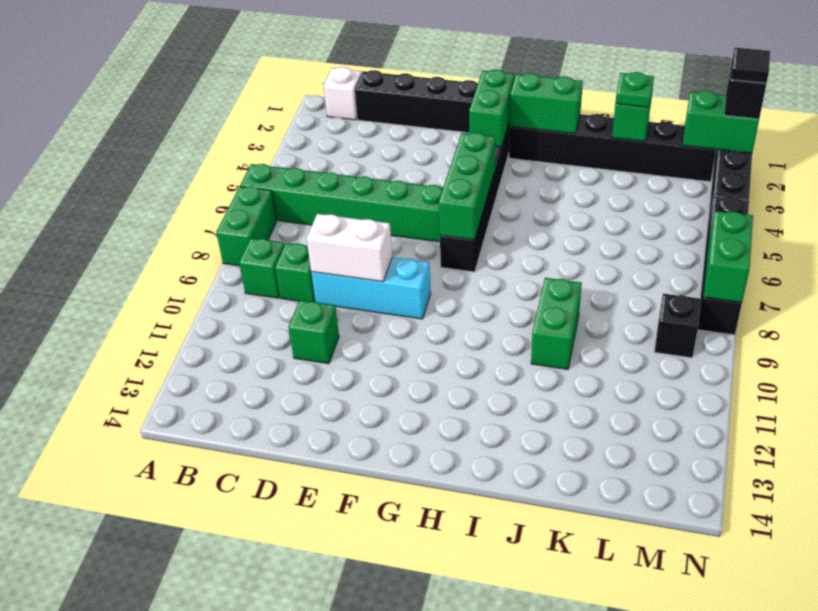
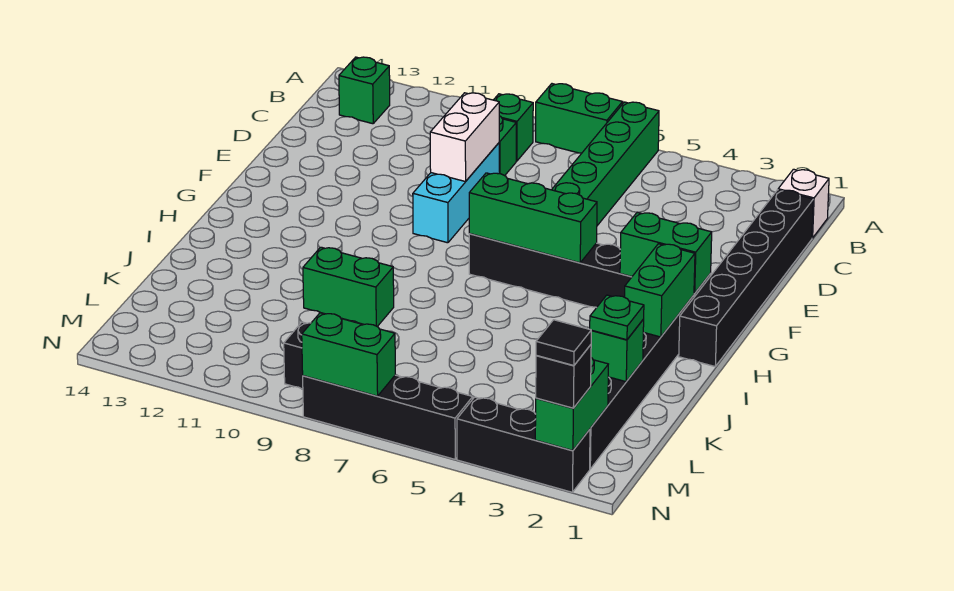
green 1x1 brick [289,300,339,364] -> green 1x1 brick moved to [339,57,390,124]

